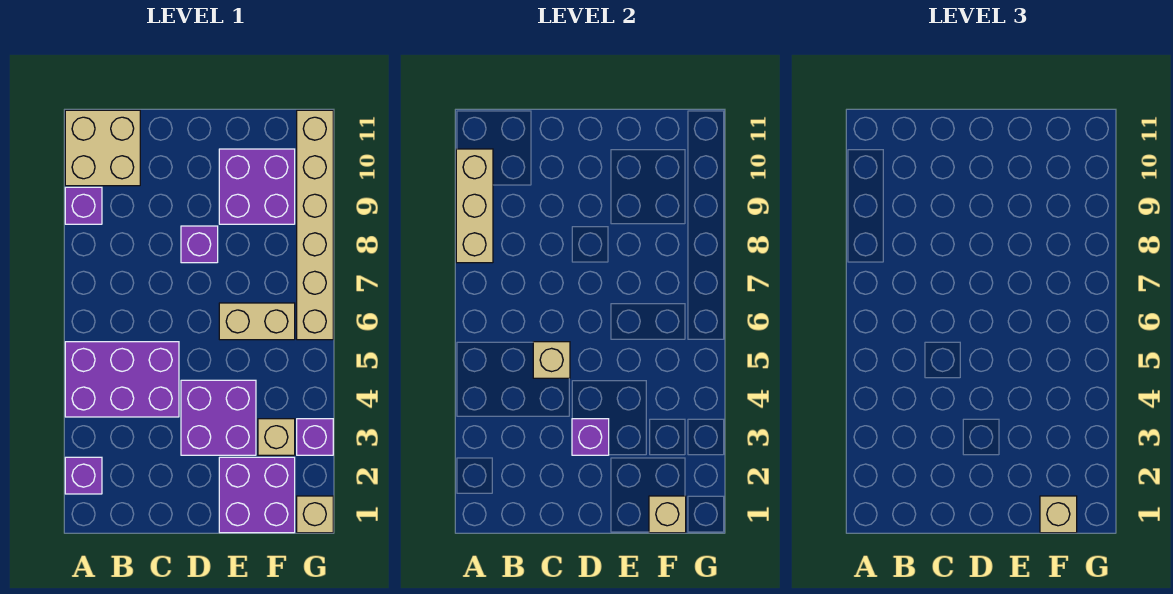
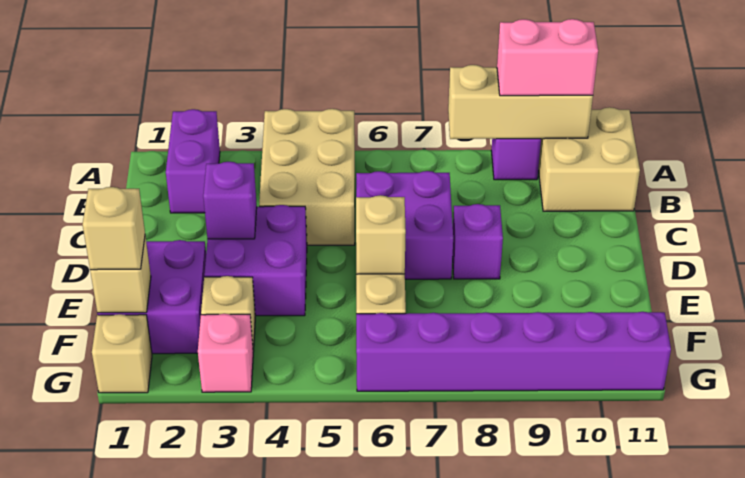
purple 1x1 brick [65,457,102,494] -> purple 1x2 brick [166,109,220,213]
purple 2x3 brick [65,342,179,417] -> tan 2x3 brick [259,109,355,245]
none -> pink 1x2 brick [497,19,598,96]
tan 1x1 brick [533,342,570,378] -> tan 1x1 brick moved to [356,195,406,274]
purple 2x2 brick [219,149,295,224] -> purple 2x2 brick moved to [356,171,453,279]
purple 1x1 brick [297,419,333,455] -> pink 1x1 brick [198,314,253,392]
tan 1x6 brick [297,110,333,340] -> purple 1x6 brick [356,312,671,391]

